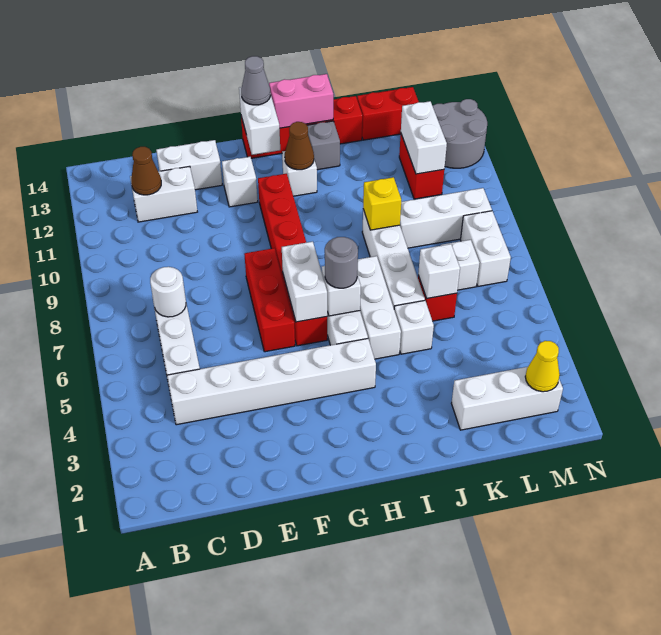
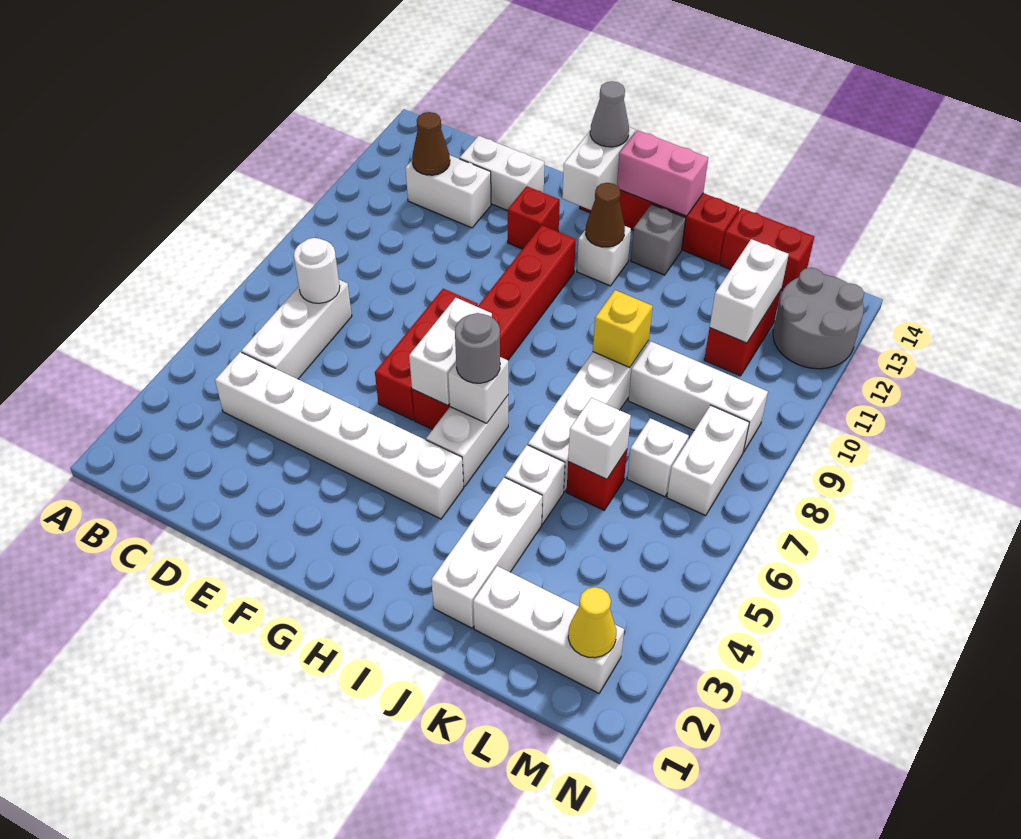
white 1x1 brick [222,157,258,207] -> red 1x1 brick [508,186,560,249]
white 1x3 brick [357,256,401,359] -> white 1x3 brick moved to [431,477,542,628]

